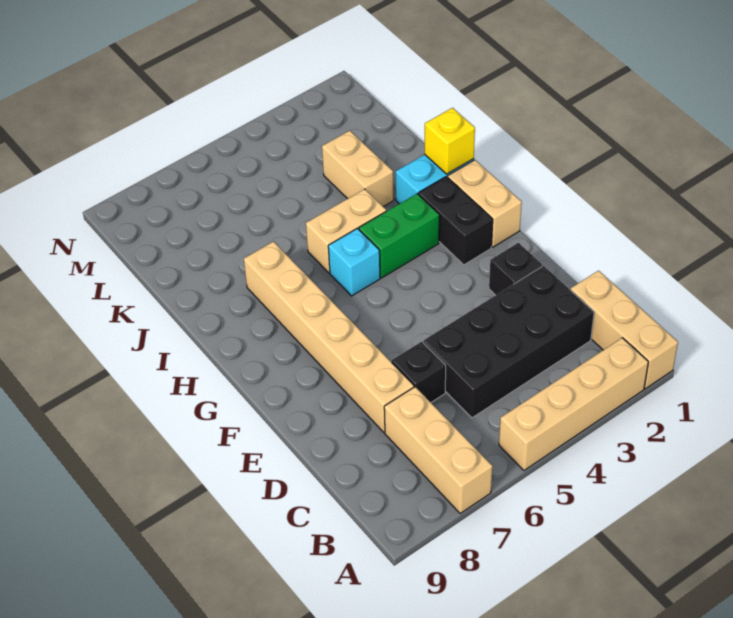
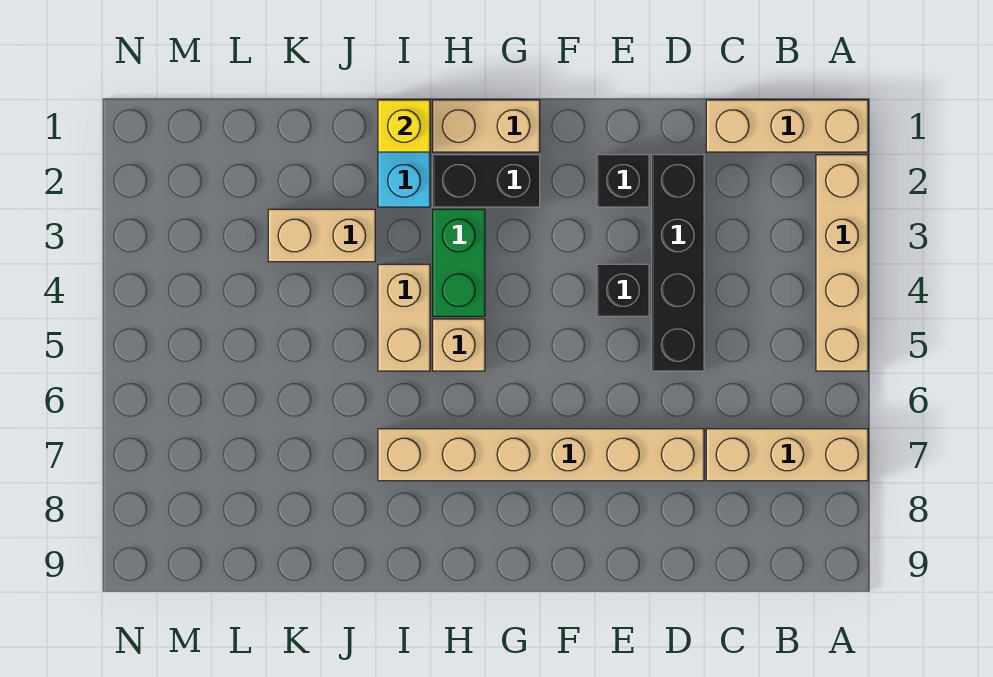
black 2x4 brick [423,266,594,418] -> black 1x4 brick [652,155,704,371]
black 1x1 brick [392,342,446,402] -> black 1x1 brick moved to [597,264,649,316]
cyan 1x1 brick [328,228,380,296] -> tan 1x1 brick [433,319,485,371]

